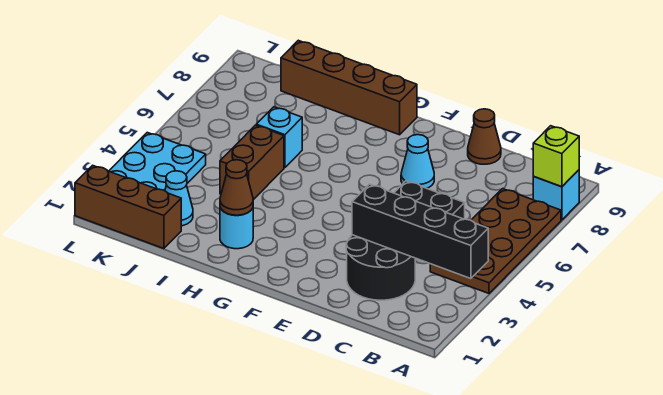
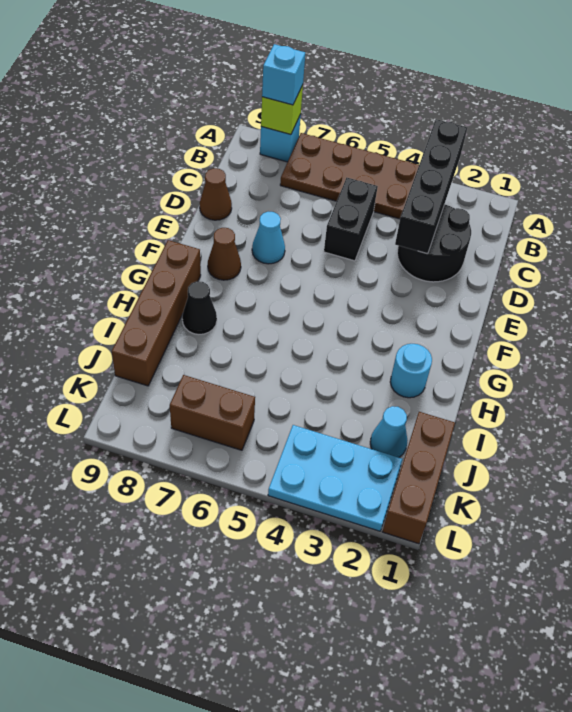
brown 1x1 cone [220,160,253,215] -> brown 1x1 cone moved to [208,228,241,280]
none -> black 1x1 cone [182,281,217,334]
brown 1x2 brick [220,125,284,200] -> brown 1x2 brick moved to [170,375,255,450]
cyan 1x1 brick [256,107,302,168] -> cyan 1x1 brick moved to [262,44,305,105]

